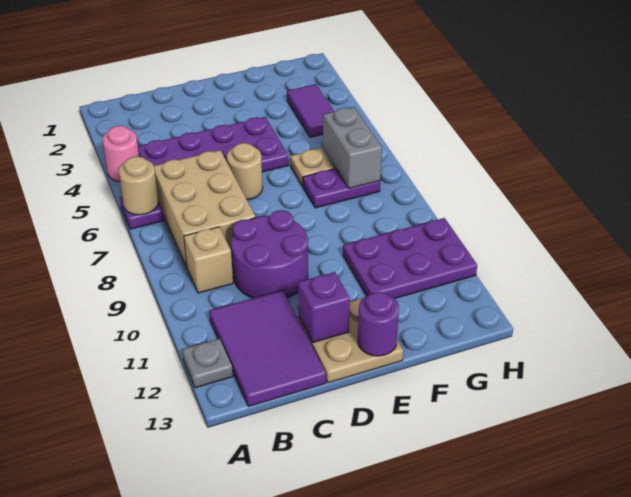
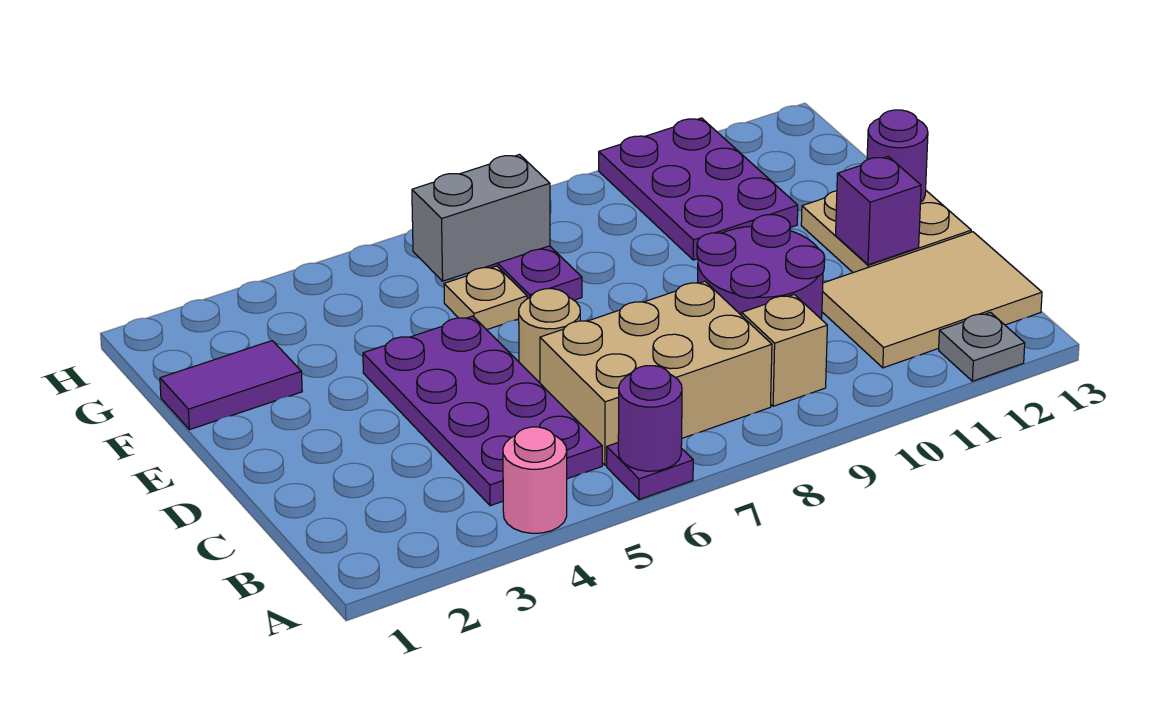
tan 1x1 round brick [119,156,158,215] -> purple 1x1 round brick [618,366,682,471]
purple 2x3 tile [209,290,326,407] -> tan 2x3 tile [822,232,1042,368]
purple 1x2 tile [287,84,334,137] -> purple 1x2 tile moved to [160,341,302,430]

